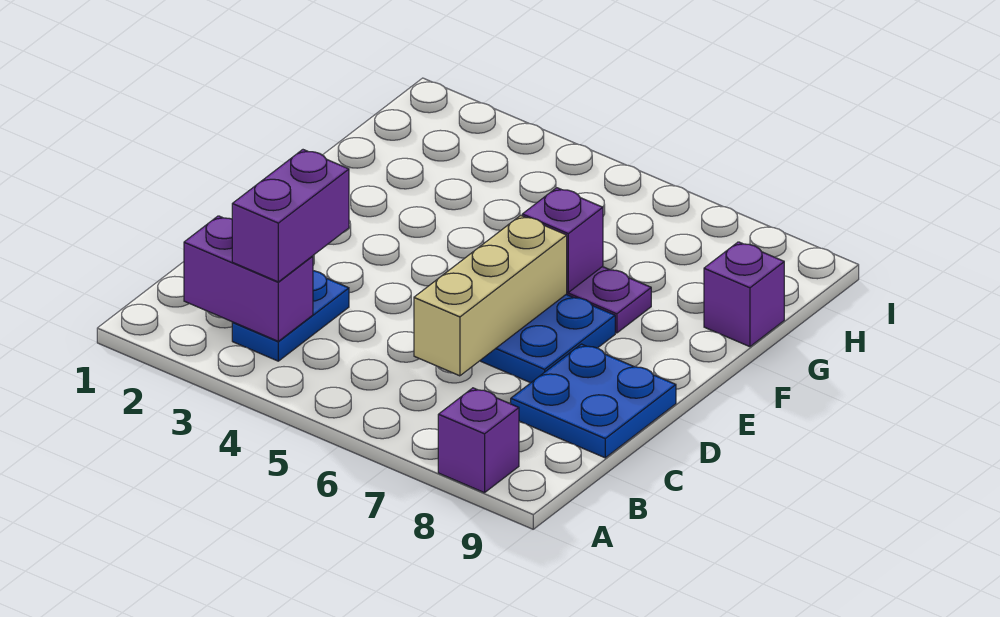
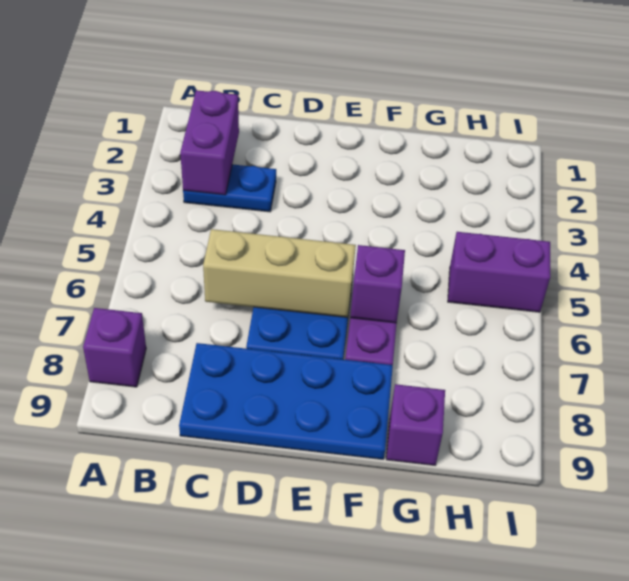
purple 1x2 brick [232,150,349,282] -> purple 1x2 brick moved to [448,232,550,312]
blue 2x2 plate [511,344,676,458] -> blue 2x4 plate [179,343,393,459]

